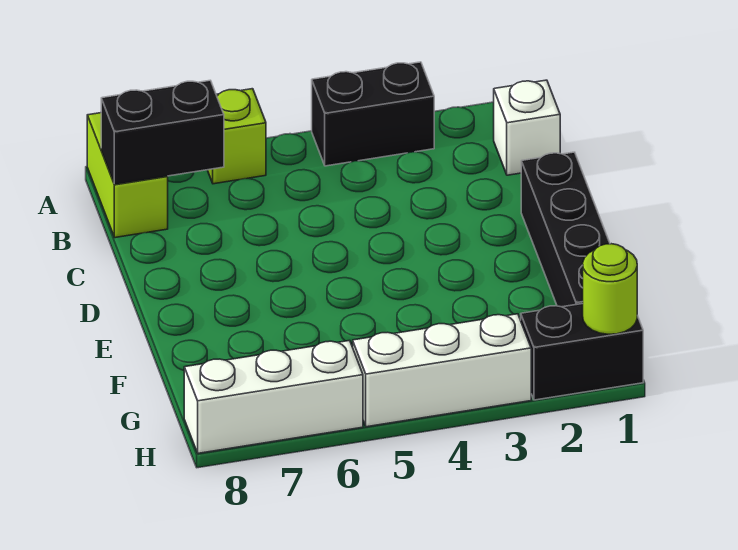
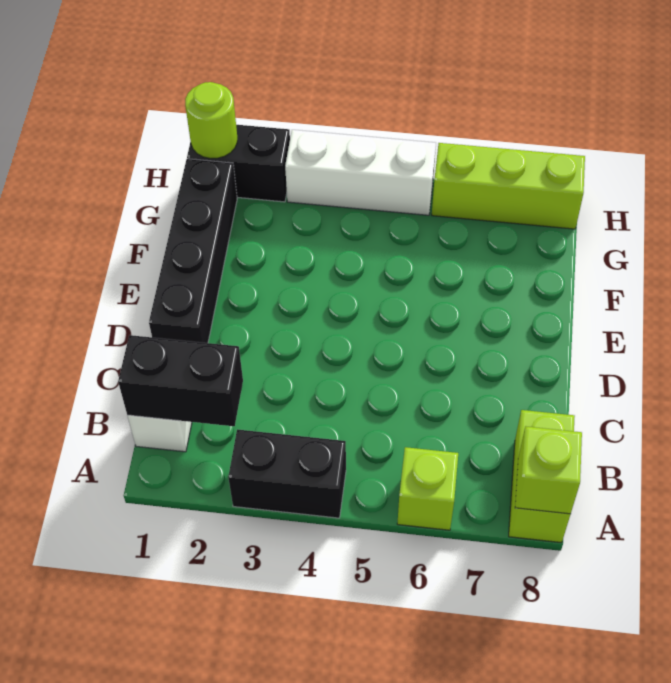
none -> lime 1x1 brick [515,426,582,514]
black 1x2 brick [101,80,224,184] -> black 1x2 brick moved to [118,335,243,426]
white 1x3 brick [184,341,363,453] -> lime 1x3 brick [432,143,585,229]

